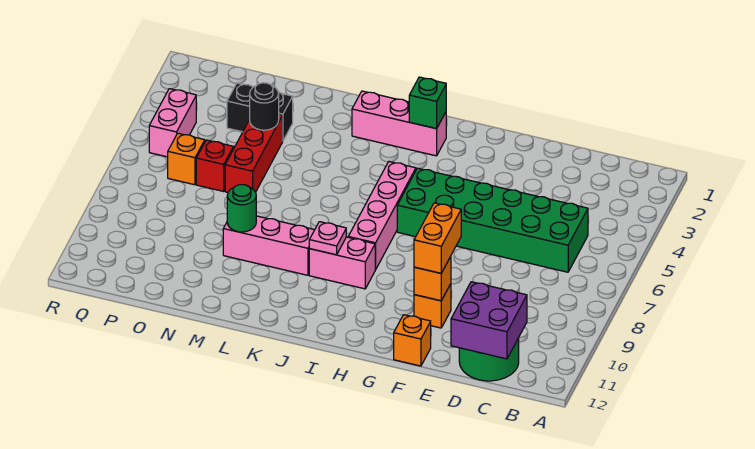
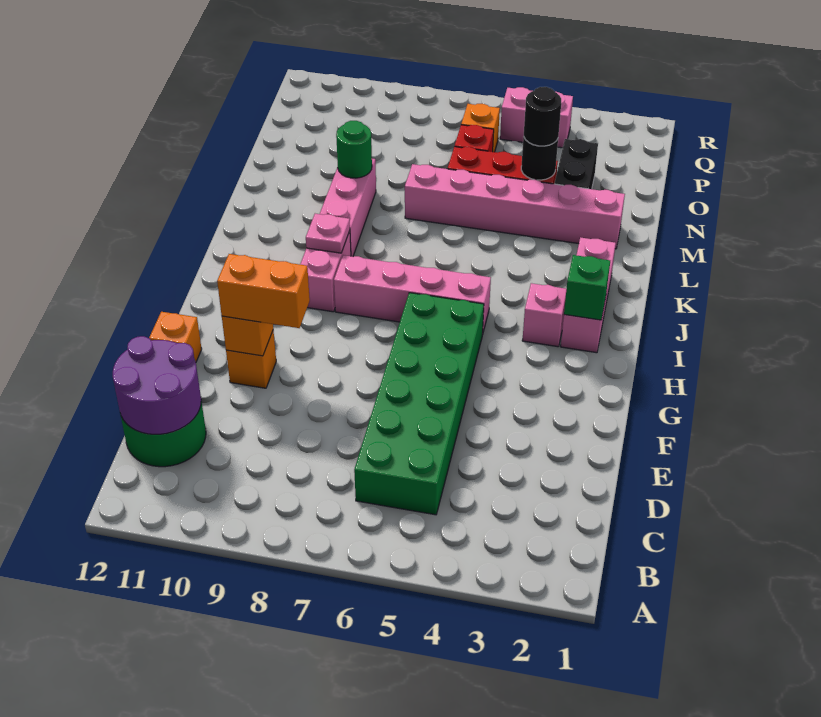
purple 2x2 brick [451,282,527,359] -> purple 2x2 round brick [113,336,201,434]
none -> pink 1x1 brick [522,283,566,347]
none -> pink 1x6 brick [405,164,625,249]
none -> black 1x1 round brick [524,87,561,146]

